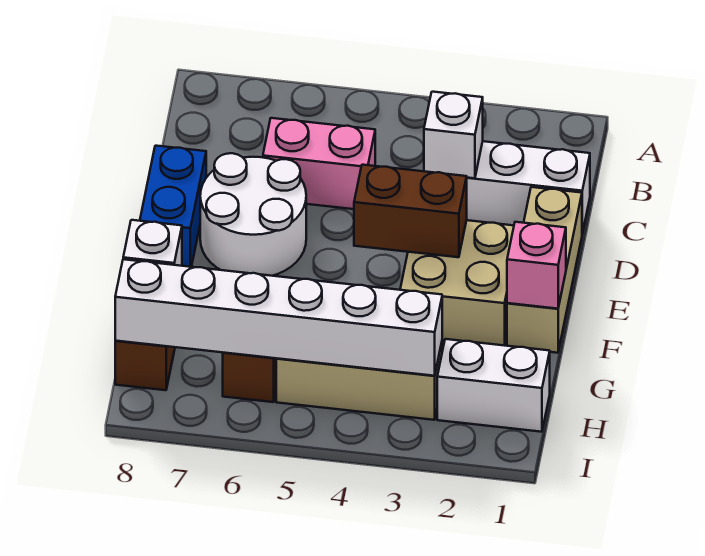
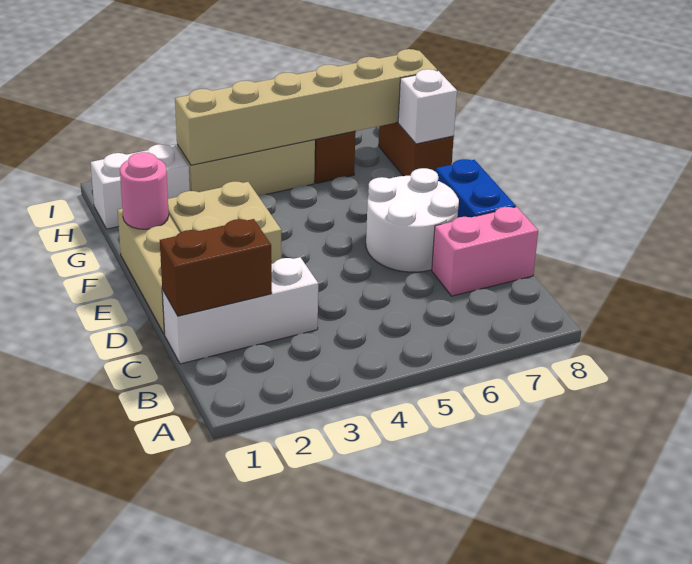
white 1x1 brick [424,92,483,178] -> none
pink 1x2 brick [263,118,375,209] -> pink 1x2 brick moved to [432,207,538,296]
brown 1x2 brick [354,165,467,257] -> brown 1x2 brick moved to [160,219,272,316]
pink 1x1 brick [507,222,566,309] -> pink 1x1 round brick [120,152,169,229]
white 1x6 brick [115,259,442,376] -> tan 1x6 brick [175,49,437,165]

